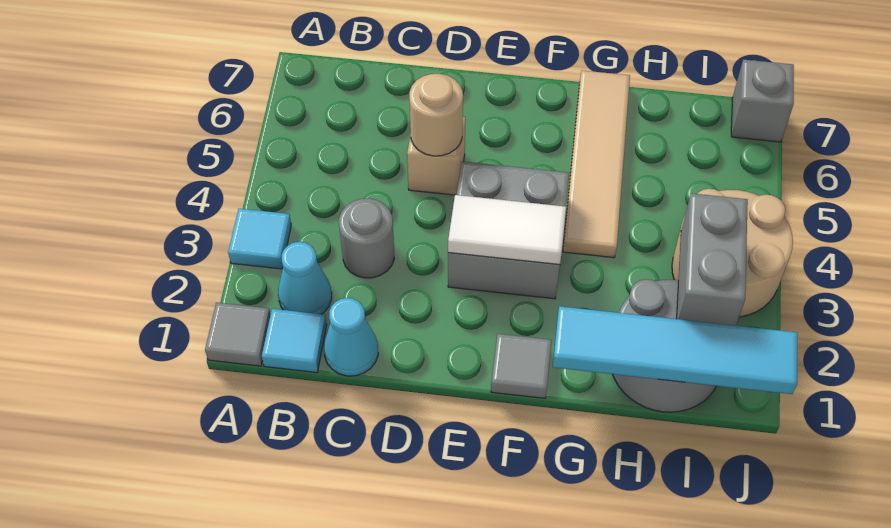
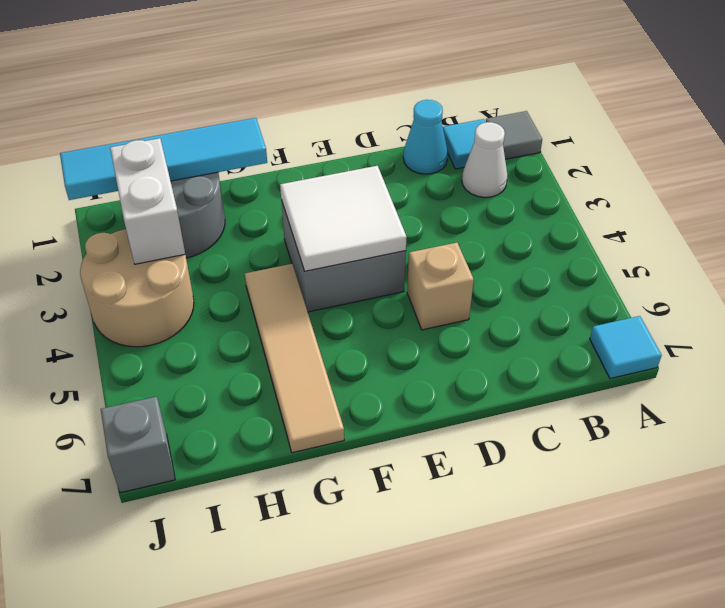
cyan 1x1 tile [228,209,291,269] -> cyan 1x1 tile moved to [590,316,662,379]
cyan 1x1 cone [278,242,332,314] -> white 1x1 cone [462,122,508,197]
grey 1x1 round brick [339,198,394,278] -> none
tan 1x1 round brick [409,74,463,156] -> none
white 1x2 tile [448,195,566,265] -> white 2x2 tile [280,166,407,271]
grey 1x1 tile [491,334,552,398] -> none
grey 1x2 brick [677,193,748,326] -> white 1x2 brick [110,138,185,264]

